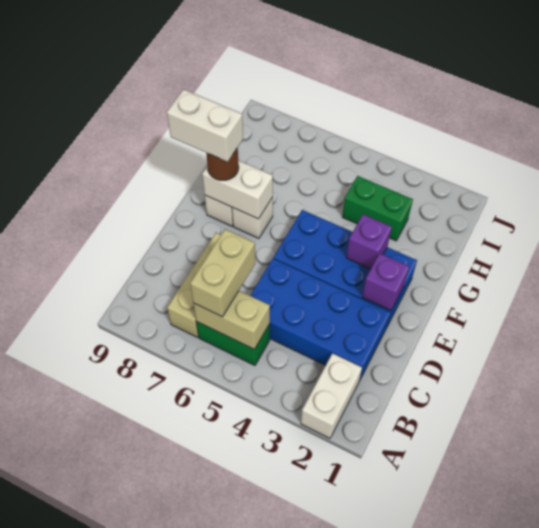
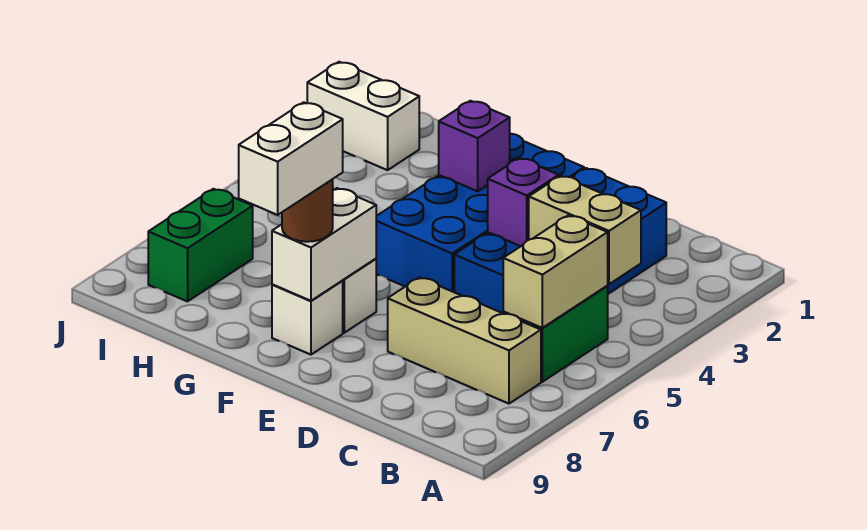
white 1x2 brick [301,353,362,438] -> white 1x2 brick moved to [307,62,419,170]
tan 1x2 brick [190,229,255,317] -> tan 1x2 brick moved to [529,176,641,284]
purple 1x1 brick [362,253,409,310] -> purple 1x1 brick moved to [488,158,559,246]
green 1x2 brick [342,176,413,241] -> green 1x2 brick moved to [148,189,253,301]

